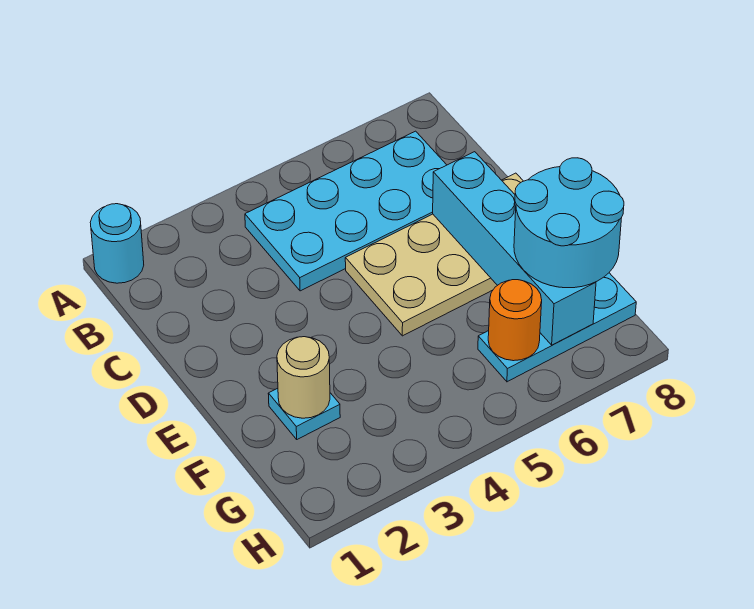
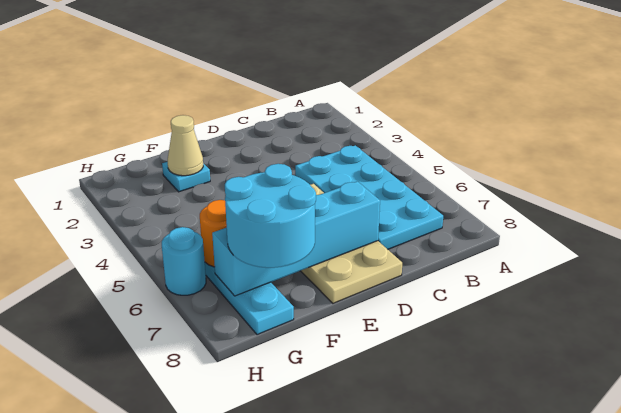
cyan 1x1 round brick [90,204,144,283] -> cyan 1x1 round brick moved to [162,227,206,295]
tan 1x1 round brick [277,337,330,418] -> tan 1x1 cone [168,115,203,176]

